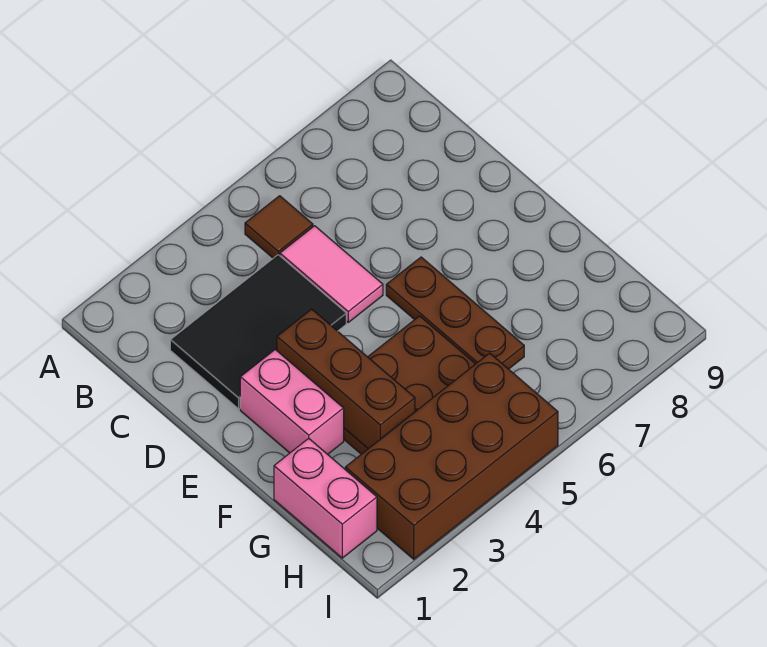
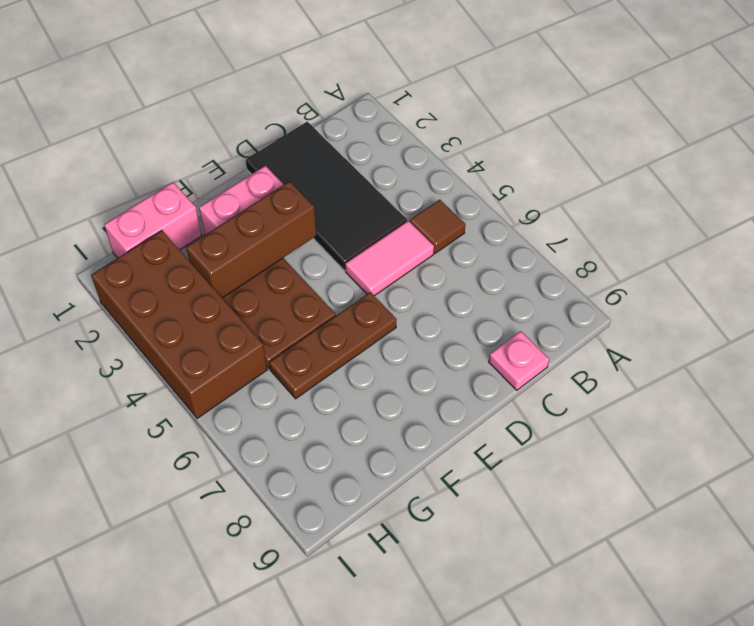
black 2x3 tile [170,255,346,409] -> black 2x4 tile [245,122,407,271]
none -> pink 1x1 plate [489,331,549,390]

